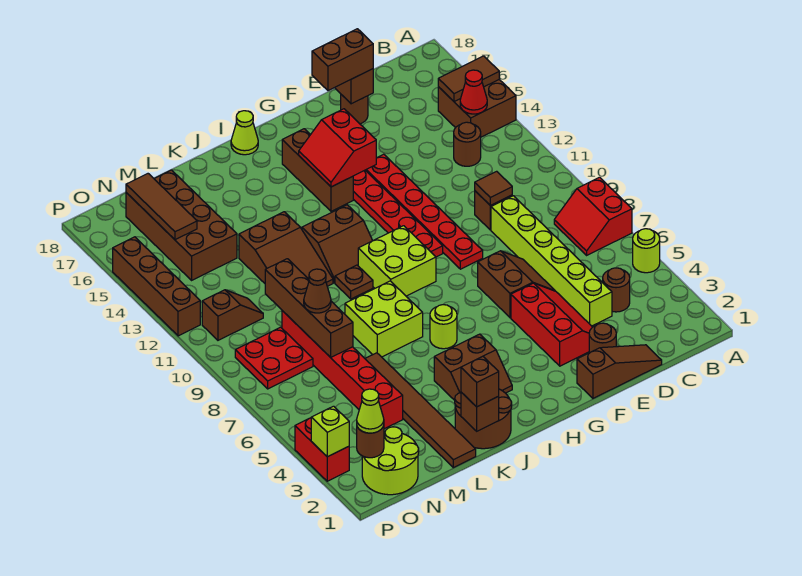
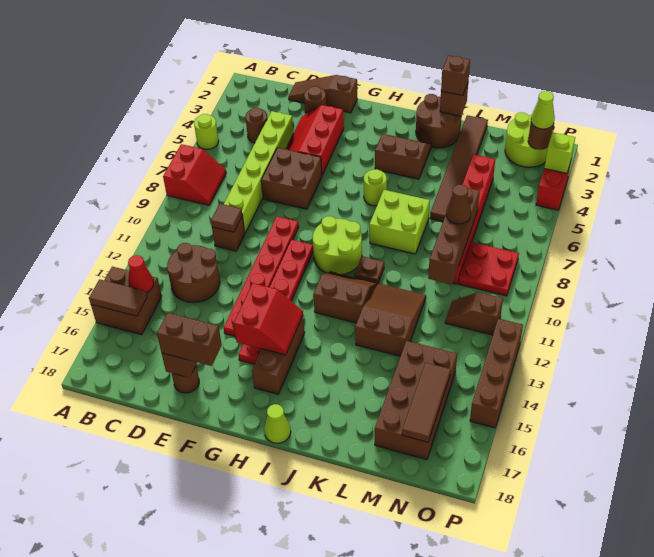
brown 1x1 round brick [454,122,481,166] -> brown 2x2 round brick [167,243,220,303]
brown 2x2 slope [478,251,555,318] -> brown 2x2 brick [261,148,322,209]
lime 2x2 brick [358,226,436,296] -> lime 2x2 round brick [313,216,362,275]

